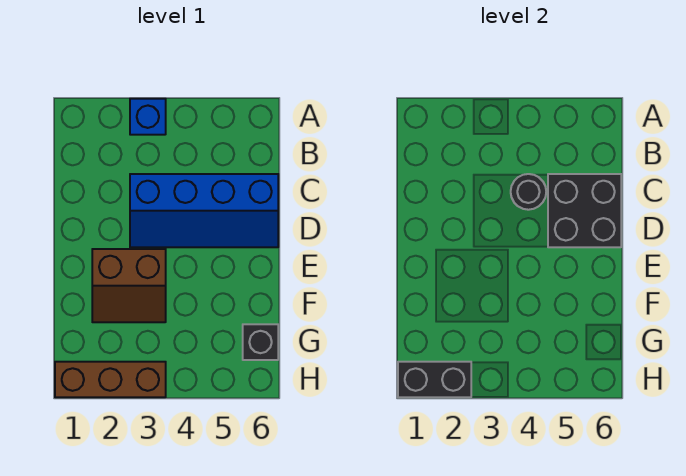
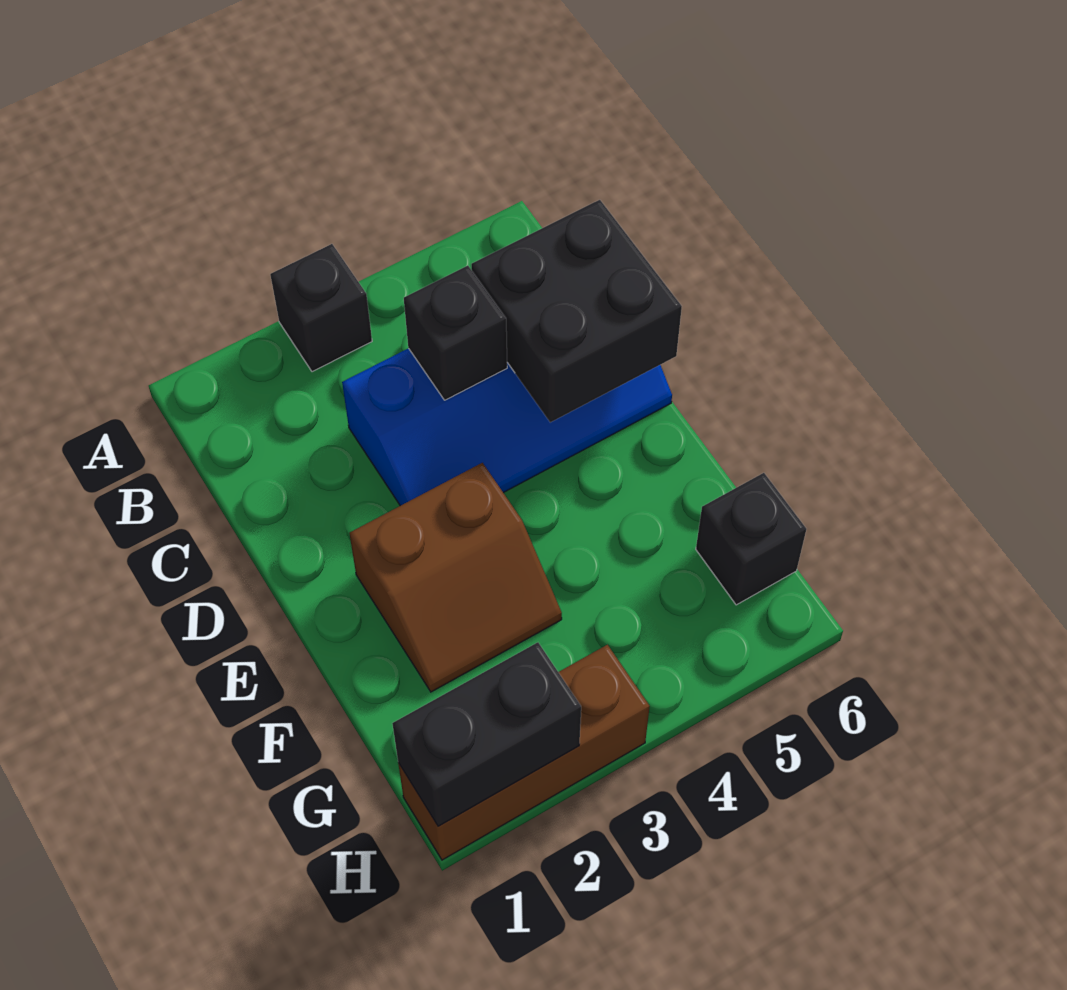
blue 1x1 brick [130,99,166,135] -> black 1x1 brick [270,244,372,372]
black 1x1 round brick [511,174,546,210] -> black 1x1 brick [404,266,507,400]

